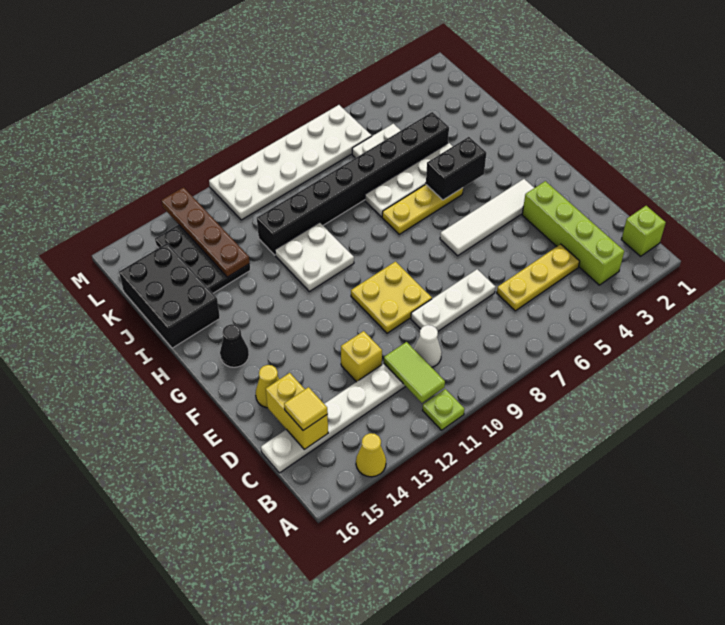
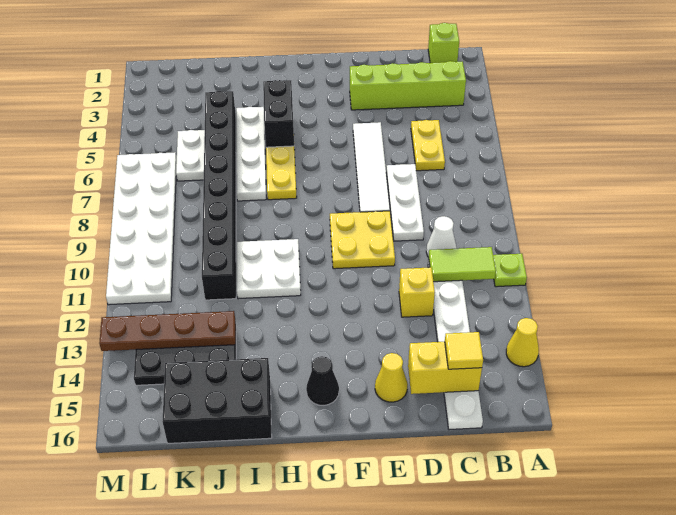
yellow 1x3 plate [497,244,580,311] -> yellow 1x2 plate [411,120,445,171]
white 1x4 tile [440,179,534,256] -> white 1x4 tile moved to [353,122,390,212]

